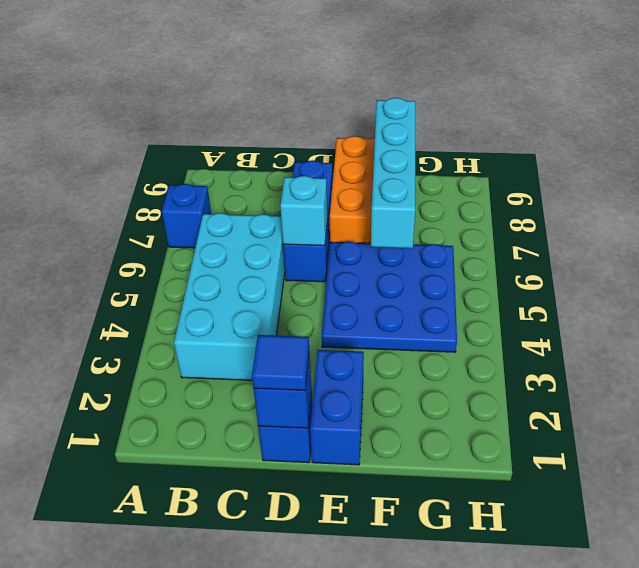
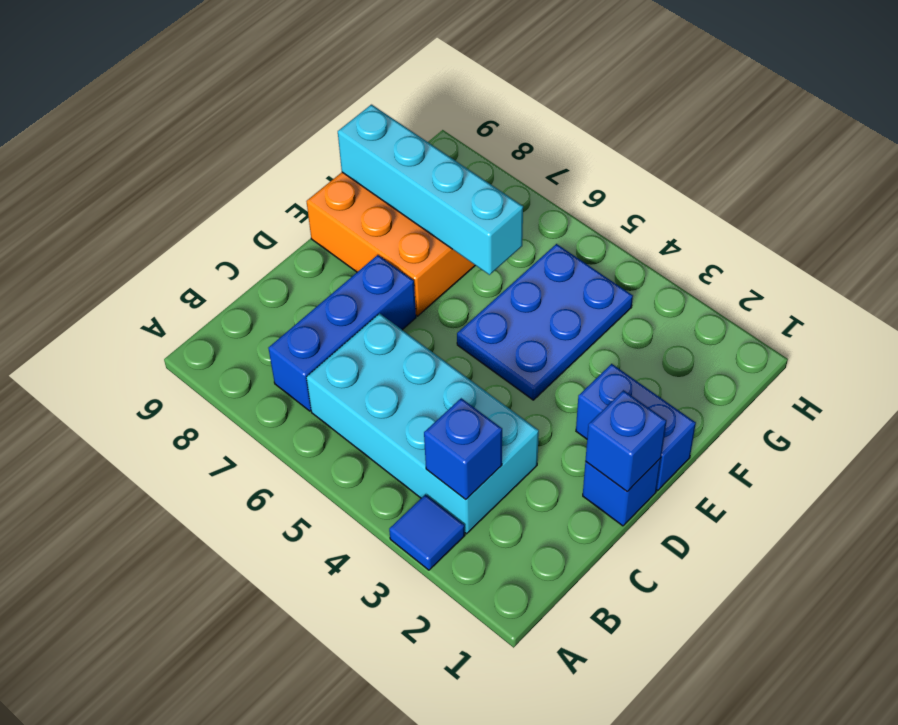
blue 1x1 brick [162,184,211,248] -> blue 1x1 brick moved to [424,398,502,500]
blue 1x1 tile [252,335,309,391] -> blue 1x1 tile moved to [389,495,465,570]
blue 1x3 brick [283,160,333,282] -> blue 1x3 brick turned to [268,255,416,411]
cyan 1x1 brick [280,176,327,246] -> none
blue 3x3 plate [322,242,457,352] -> blue 2x3 plate [457,244,633,400]

